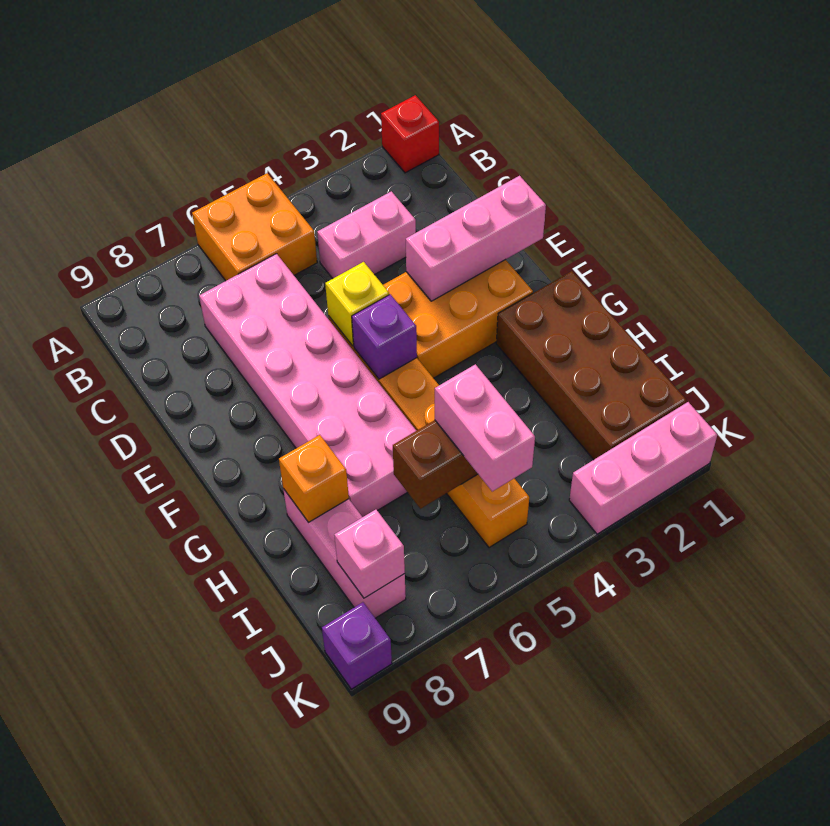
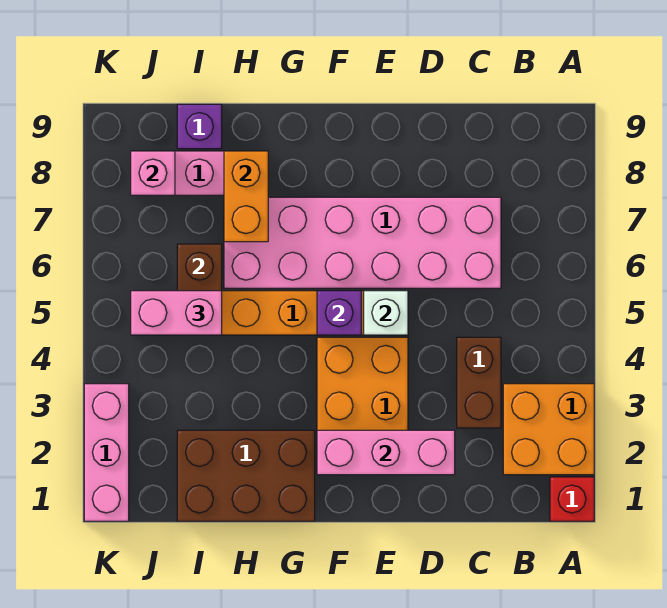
orange 2x2 brick [192,173,317,281] -> orange 2x2 brick moved to [503,384,594,475]
pink 1x2 brick [317,191,416,279] -> brown 1x2 brick [457,337,501,428]
pink 1x3 brick [406,176,546,301] -> pink 1x3 brick turned to [317,430,455,475]
yellow 1x1 brick [325,262,389,346] -> white 1x1 brick [364,291,408,335]
brown 2x4 brick [496,271,687,460] -> brown 2x3 brick [177,430,315,521]
orange 1x1 brick [279,435,349,522] -> orange 1x2 brick [224,151,268,242]
purple 1x1 brick [322,602,392,689] -> purple 1x1 brick moved to [177,104,222,149]

